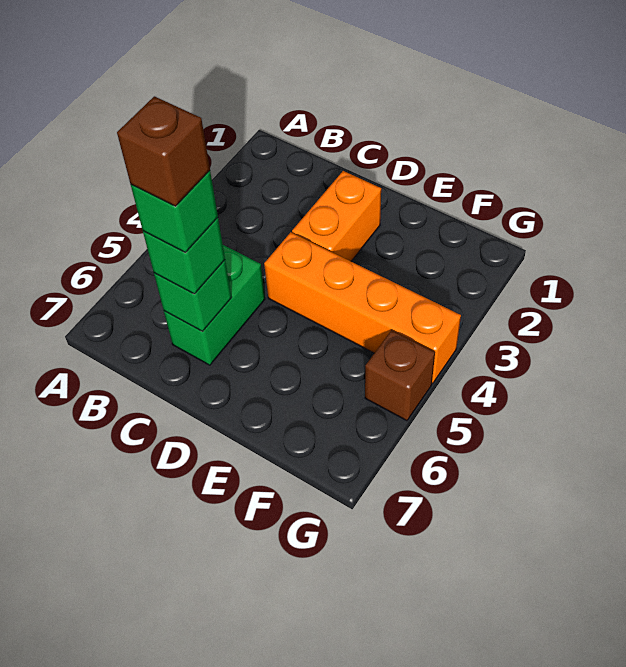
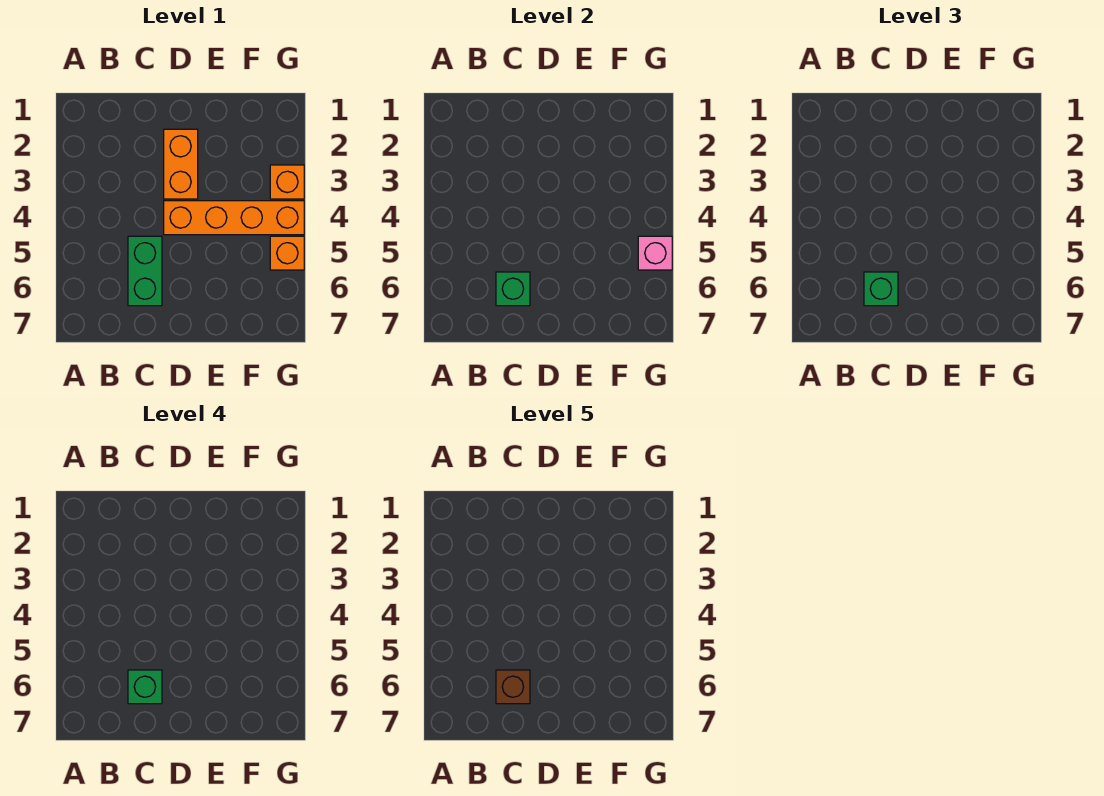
none -> orange 1x1 brick [270,165,304,199]
brown 1x1 brick [365,330,435,421] -> orange 1x1 brick [270,236,304,270]
none -> pink 1x1 brick [638,236,672,270]

